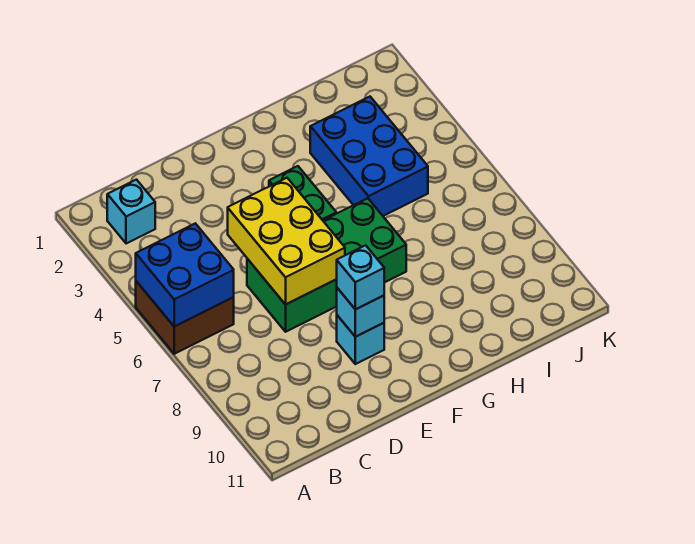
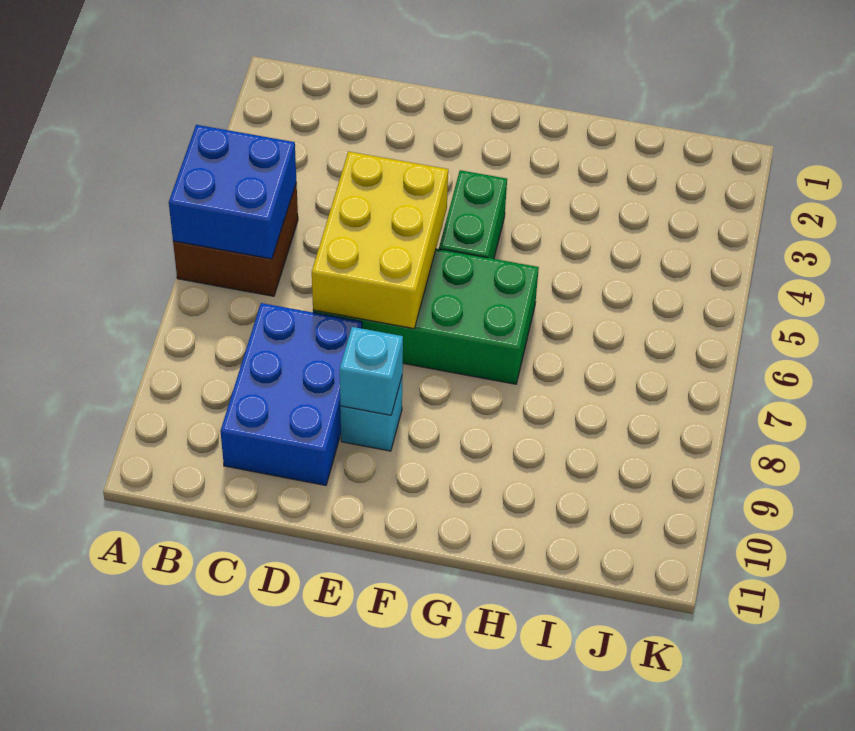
cyan 1x1 brick [107,180,155,244] -> none
cyan 1x1 brick [337,245,384,309] -> none
blue 2x3 brick [310,97,428,216] -> blue 2x3 brick moved to [220,303,362,485]

